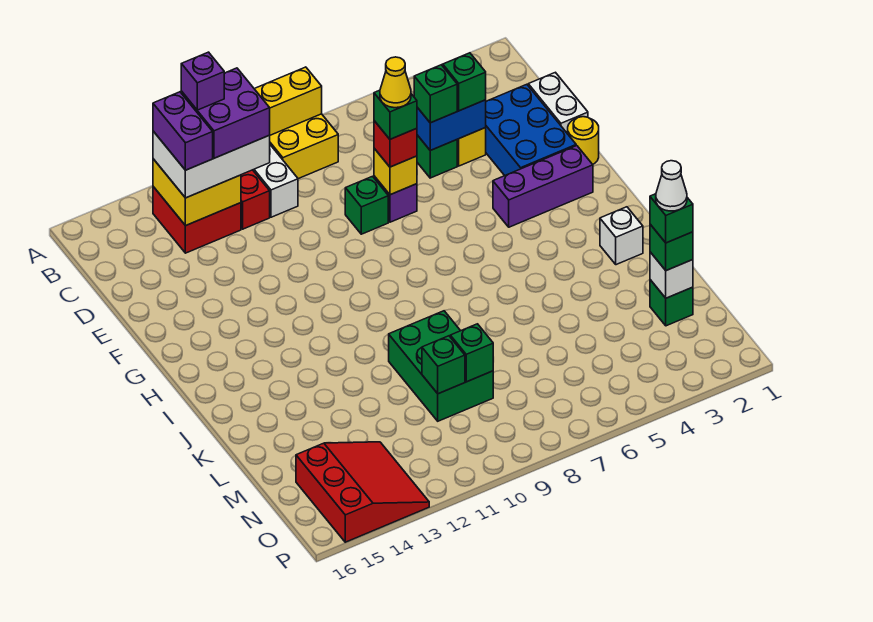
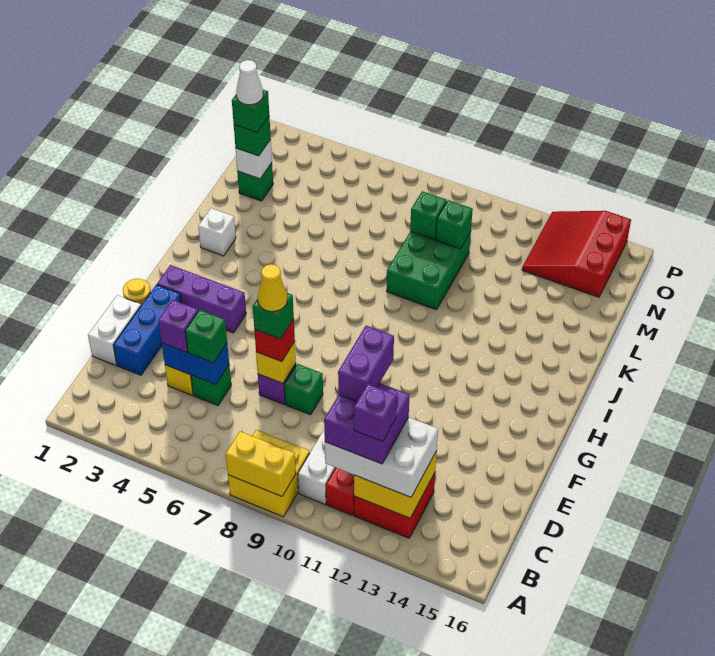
purple 1x2 brick [153,92,213,170] -> purple 1x2 brick moved to [338,326,394,402]
blue 2x3 brick [485,84,576,176] -> blue 1x3 brick [113,285,181,375]
green 1x1 brick [443,53,486,111] -> purple 1x1 brick [158,300,198,352]

